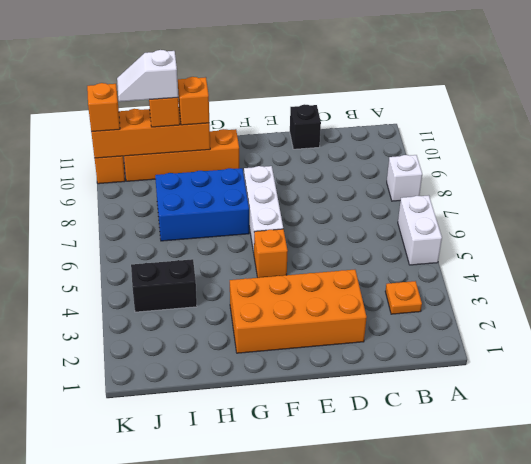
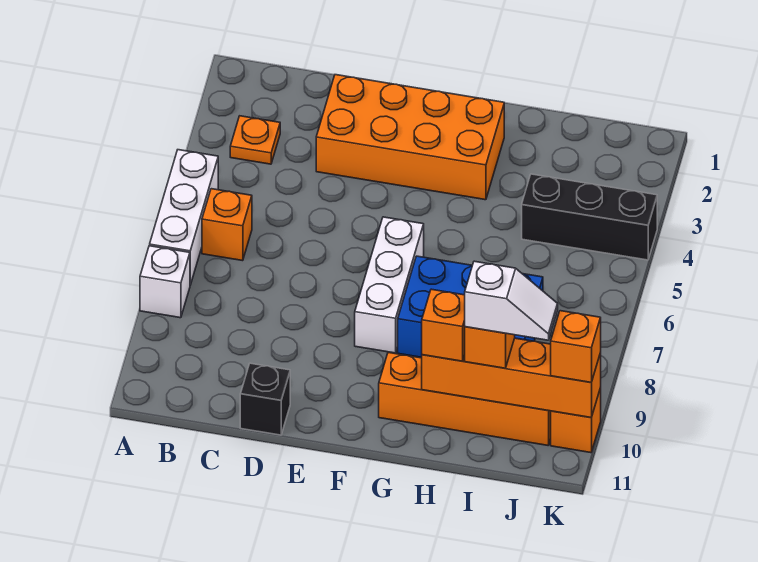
white 1x2 brick [398,195,442,265] -> white 1x3 brick [150,150,218,285]
orange 1x1 brick [254,229,288,278] -> orange 1x1 brick moved to [202,189,252,261]
black 1x2 brick [131,259,197,312] -> black 1x3 brick [522,174,657,260]

